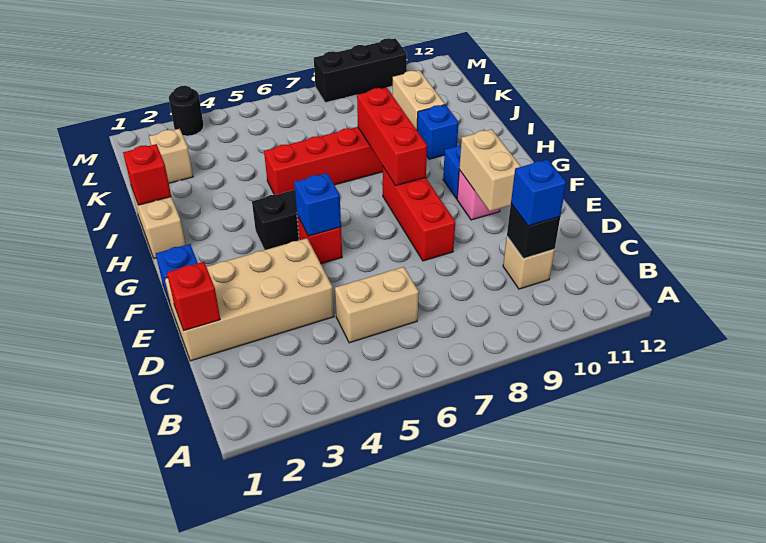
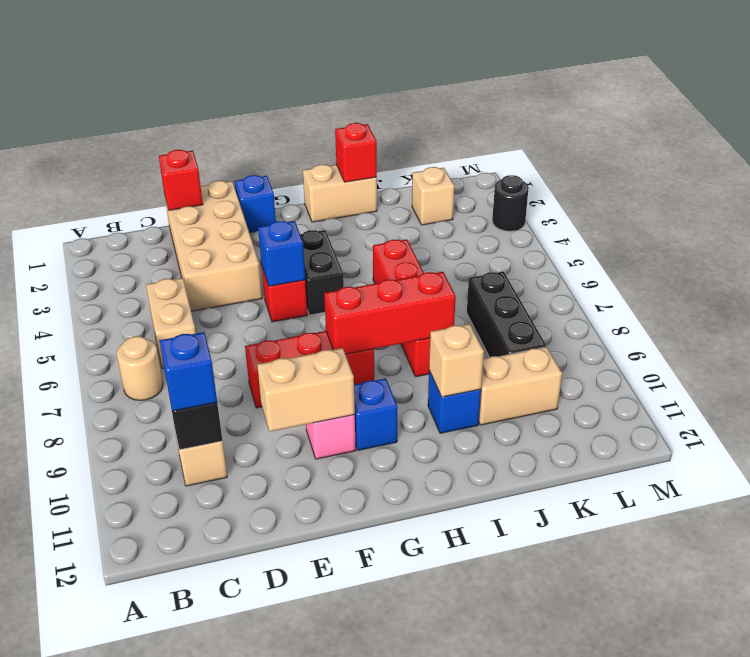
none -> tan 1x1 round brick [117,336,163,400]
none -> tan 1x1 brick [429,324,484,397]
black 1x3 brick [314,38,407,103] -> black 1x3 brick moved to [467,272,546,357]

